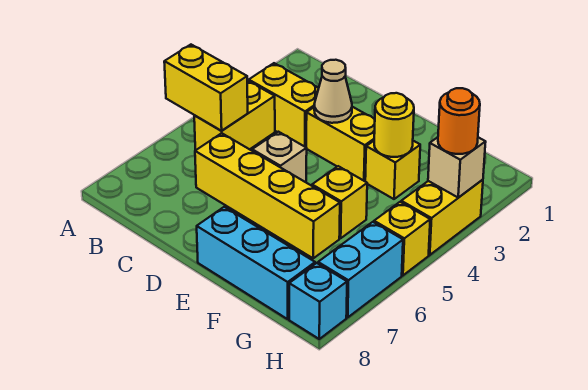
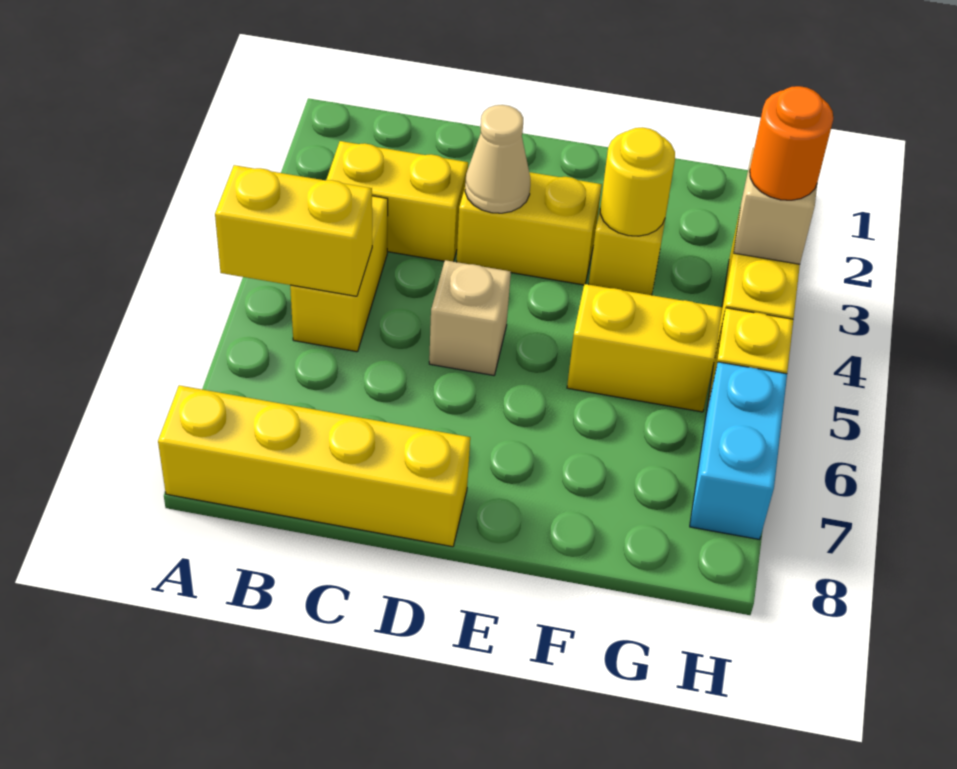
yellow 1x4 brick [195,133,340,258] -> yellow 1x4 brick moved to [158,385,470,547]
cyan 1x3 brick [197,207,315,319] -> none
yellow 1x1 brick [312,166,367,238] -> yellow 1x2 brick [567,284,722,412]
cyan 1x1 brick [289,263,347,339] -> none

